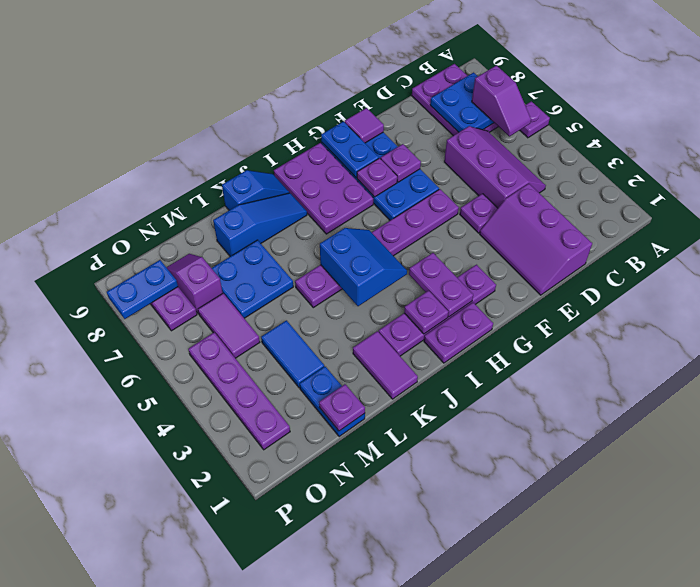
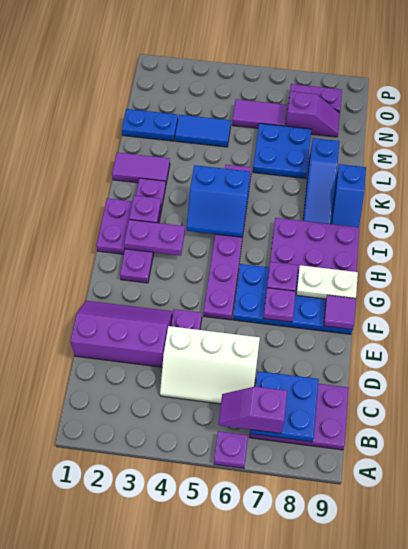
purple 2x3 slope [444,126,546,208] -> white 2x3 slope [160,326,260,404]
blue 1x2 plate [321,122,379,178] -> white 1x2 plate [296,265,358,299]
purple 1x1 plate [319,384,365,431] -> none
purple 1x4 plate [188,332,290,450] -> none
blue 1x2 plate [107,260,178,319] -> none

